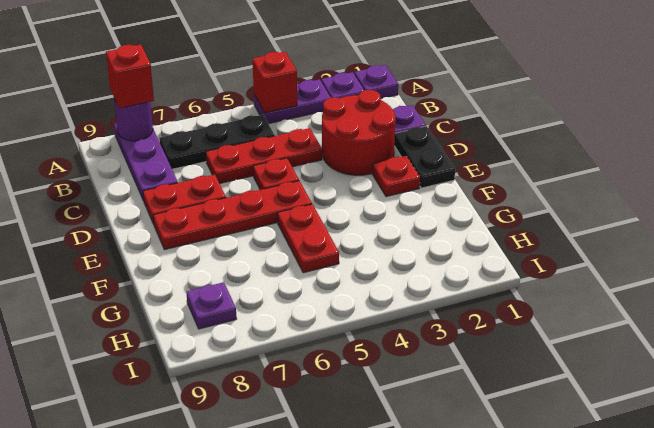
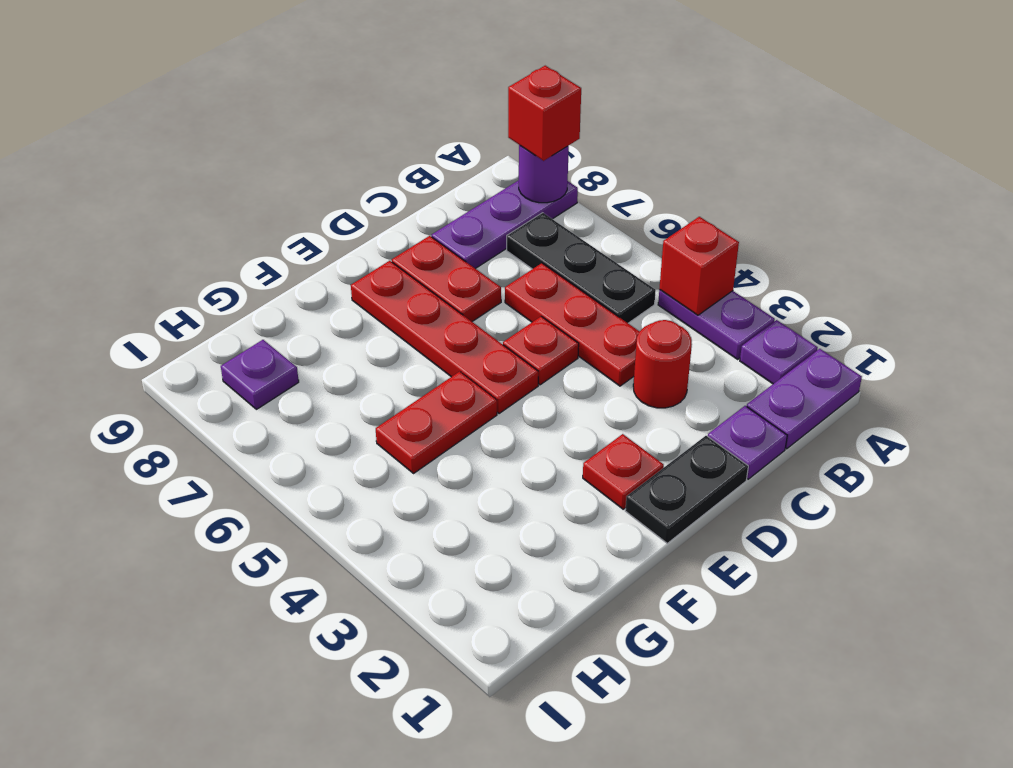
purple 1x1 plate [355,65,398,99] -> purple 1x2 plate [747,349,862,449]
red 2x2 round brick [322,90,395,175] -> red 1x1 round brick [633,320,692,408]

